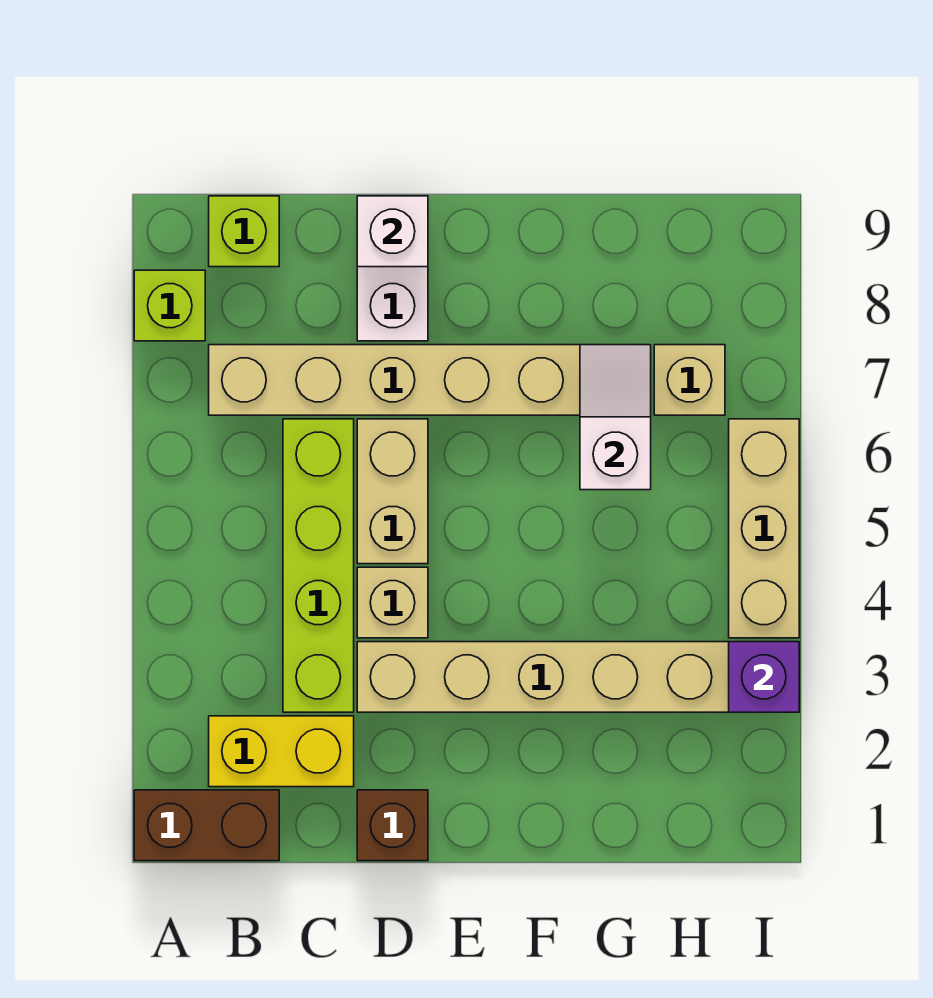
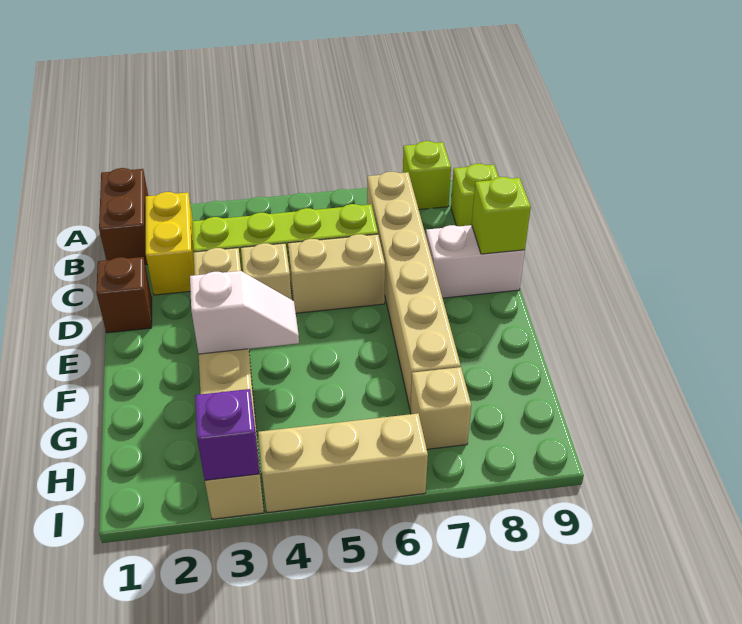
white 1x1 brick [357,196,428,267] -> lime 1x1 brick [472,177,531,254]
white 1x2 slope [580,345,651,490] -> white 1x2 slope moved to [190,271,299,354]

